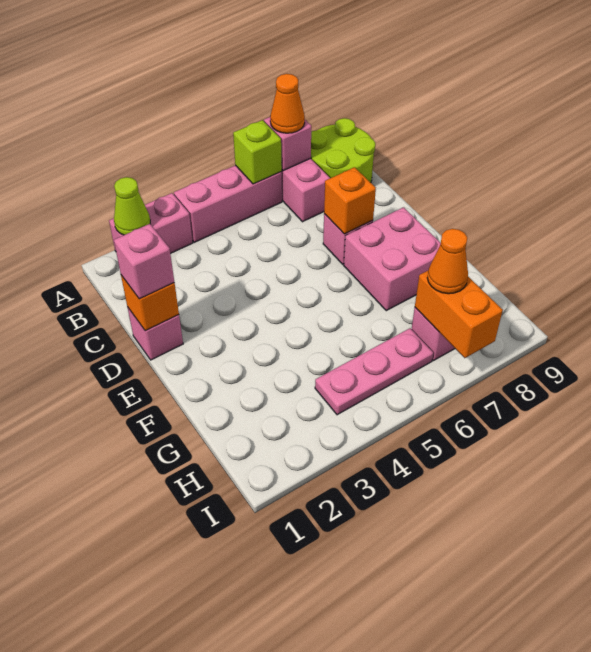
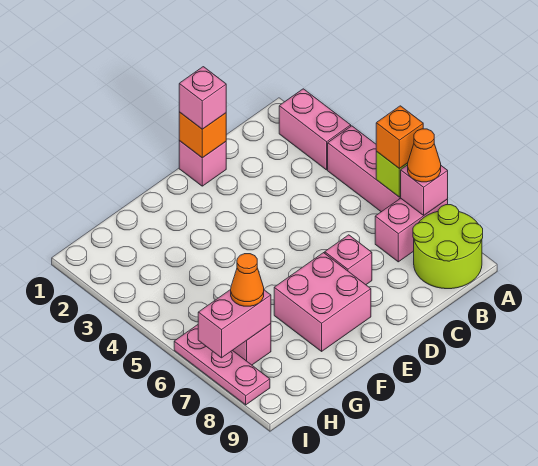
lime 1x1 cone [114,177,150,235] -> none
orange 1x1 brick [324,167,376,234] -> orange 1x1 brick moved to [376,106,423,169]
pink 1x3 plate [315,328,433,415] -> pink 1x3 plate moved to [174,325,270,405]
orange 1x2 brick [415,270,503,358] -> pink 1x2 brick [198,290,271,358]

